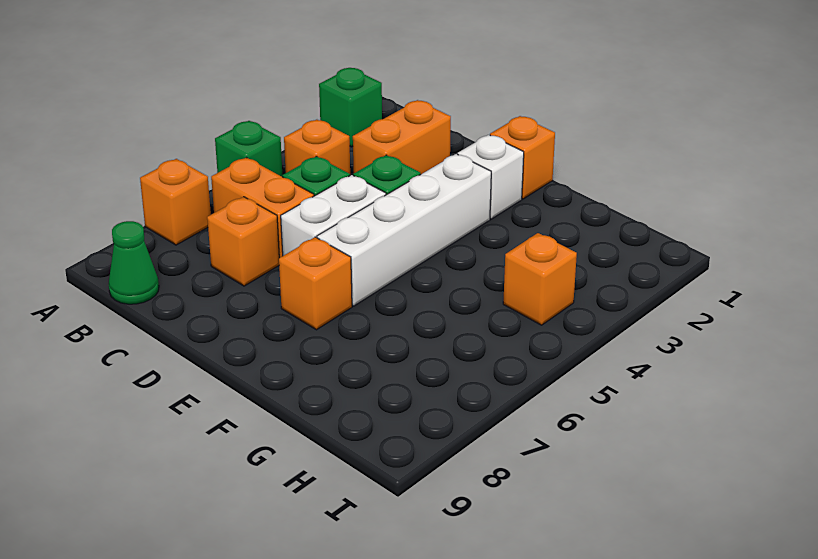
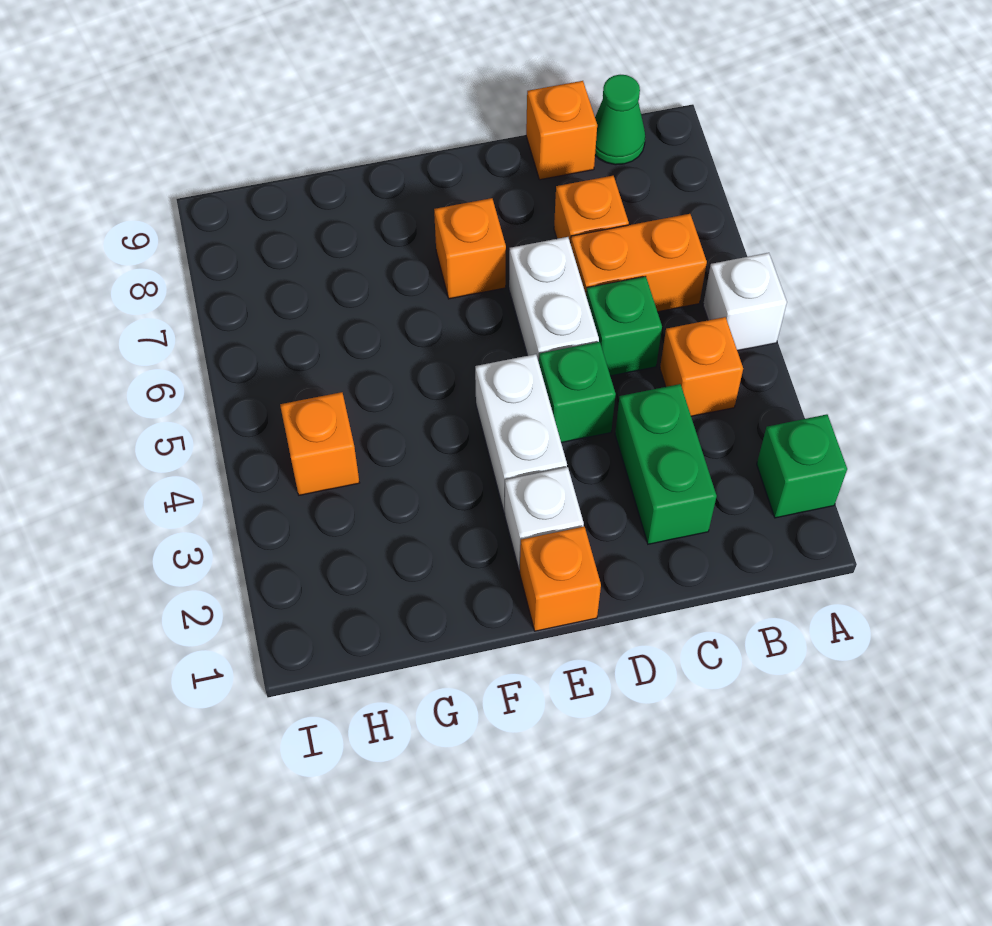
green 1x1 brick [215,121,282,177] -> white 1x1 brick [703,253,787,351]
orange 1x1 brick [140,159,211,245] -> orange 1x1 brick moved to [526,81,597,180]
orange 1x2 brick [353,100,451,174] -> green 1x2 brick [615,384,717,544]
white 1x4 brick [317,154,491,306] -> white 1x2 brick [475,354,567,513]

